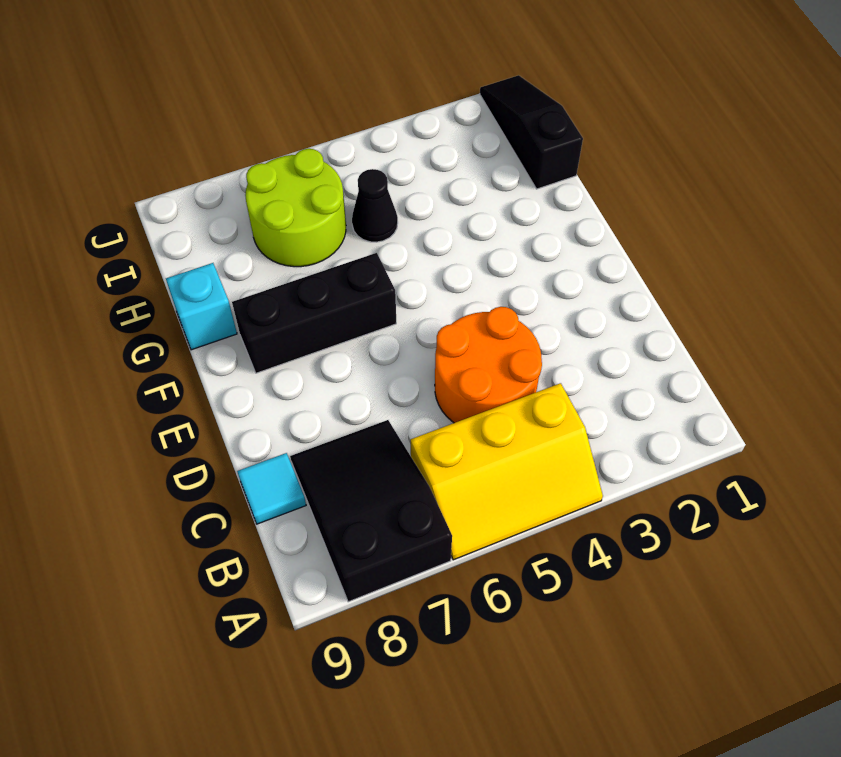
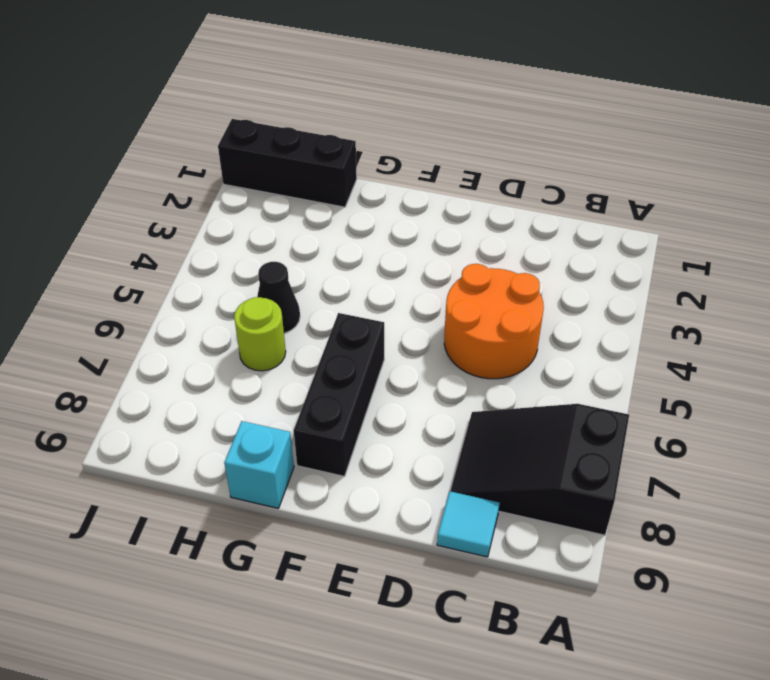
yellow 2x3 slope [411,383,603,560] -> none
black 1x3 slope [480,75,583,189] -> black 1x3 brick [218,119,357,207]
lime 2x2 round brick [245,149,346,267] -> lime 1x1 round brick [234,297,286,371]

